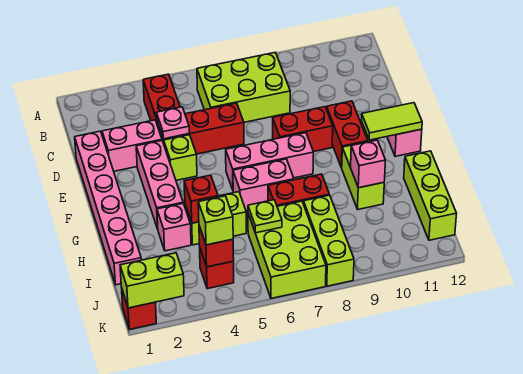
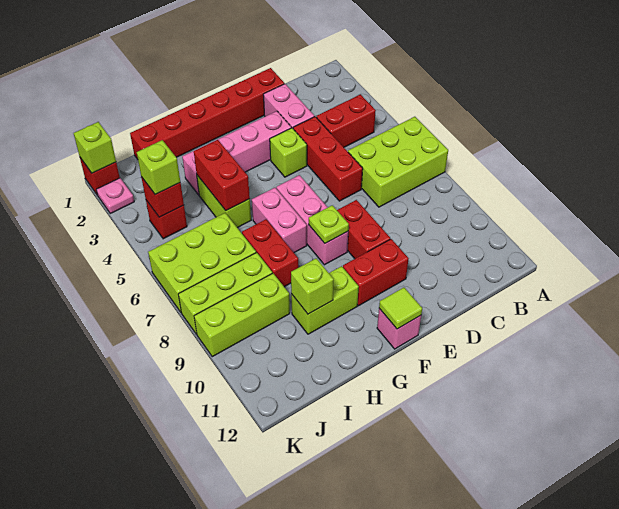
lime 2x3 brick [197,53,290,122] -> lime 2x3 brick turned to [348,117,448,207]
pink 1x6 brick [75,131,141,285] -> red 1x6 brick [130,68,284,159]
pink 1x1 plate [156,107,189,139] -> pink 1x1 plate moved to [96,178,134,213]
lime 1x2 tile [361,103,422,140] -> lime 1x1 tile [379,288,422,329]
red 1x1 brick [184,175,218,223] -> red 1x2 brick [194,140,250,211]
pink 1x1 brick [351,140,386,188] -> lime 1x1 brick [291,258,334,314]
lime 1x3 brick [404,151,457,240] -> lime 1x3 brick moved to [194,273,290,357]
lime 1x1 plate [248,200,282,233] -> lime 1x1 plate moved to [309,205,349,243]
lime 1x2 brick [120,253,184,308] -> lime 1x1 brick [74,122,116,173]

